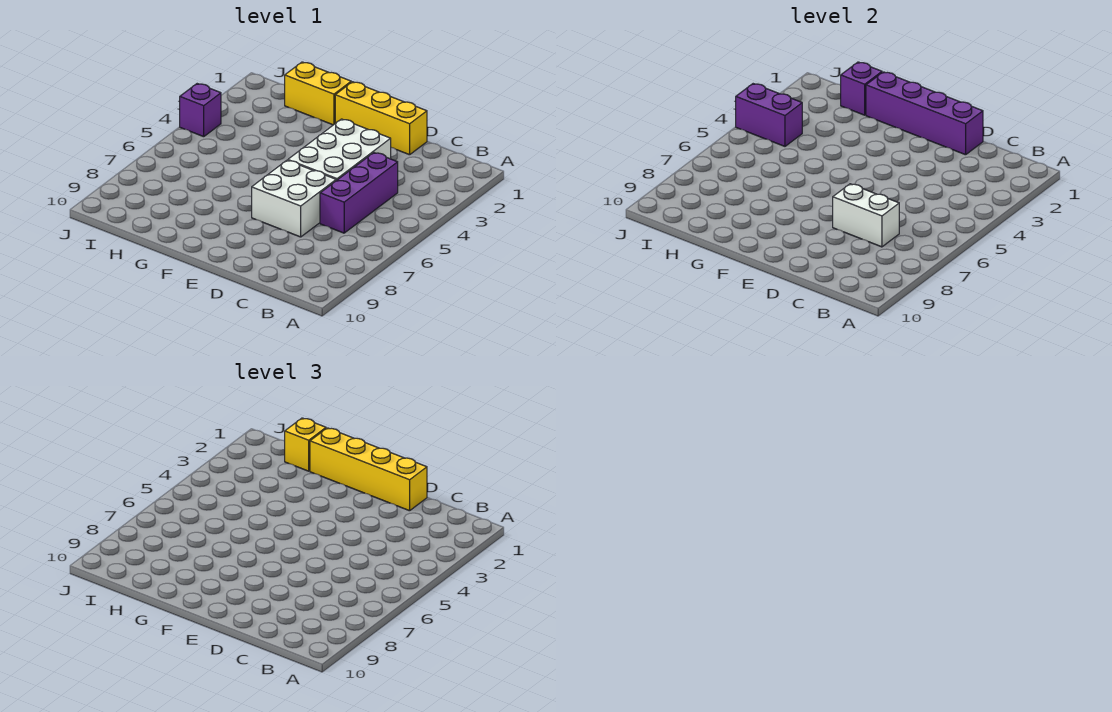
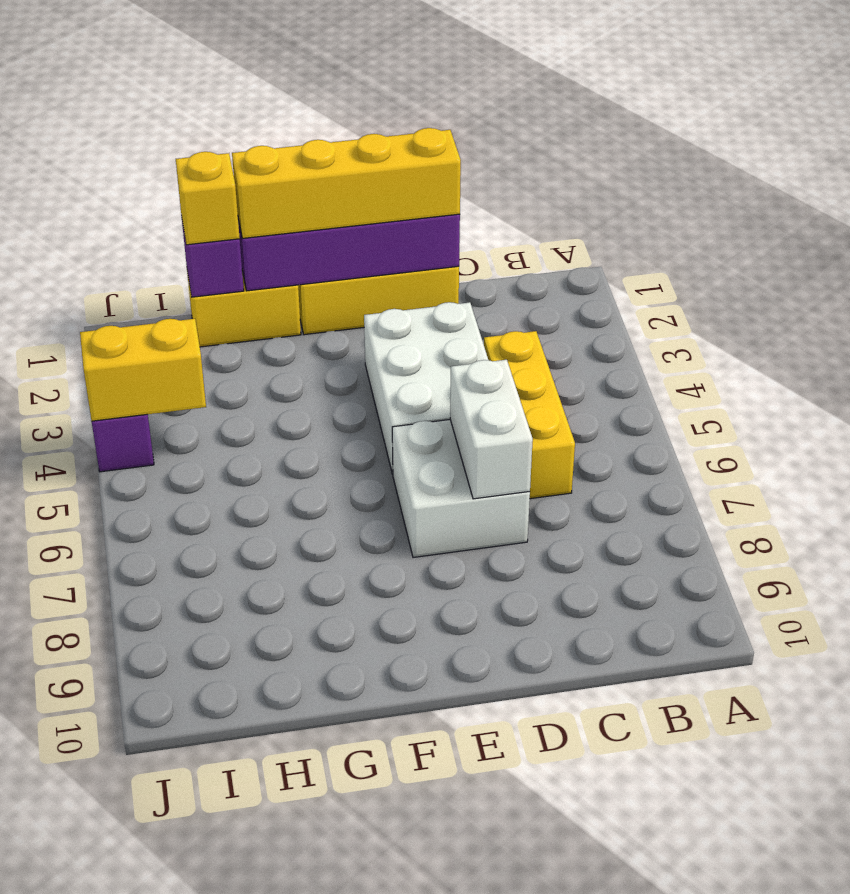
purple 1x3 brick [320,153,398,233] -> yellow 1x3 brick [484,331,575,499]
white 1x2 brick [833,184,899,247] -> white 1x2 brick turned to [450,360,533,499]
purple 1x2 brick [736,84,802,146] -> yellow 1x2 brick [80,319,206,421]

